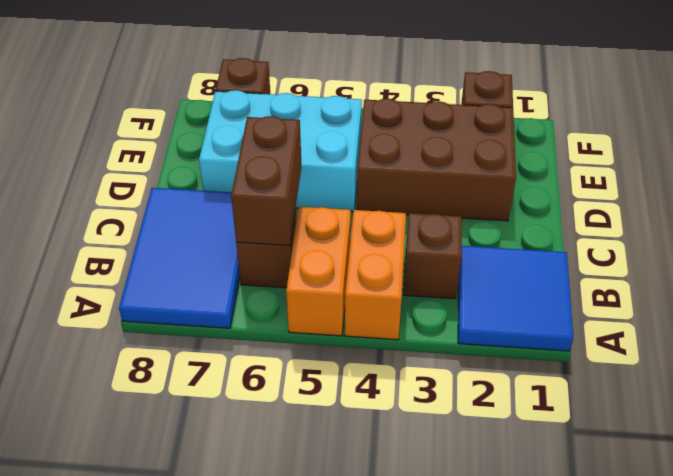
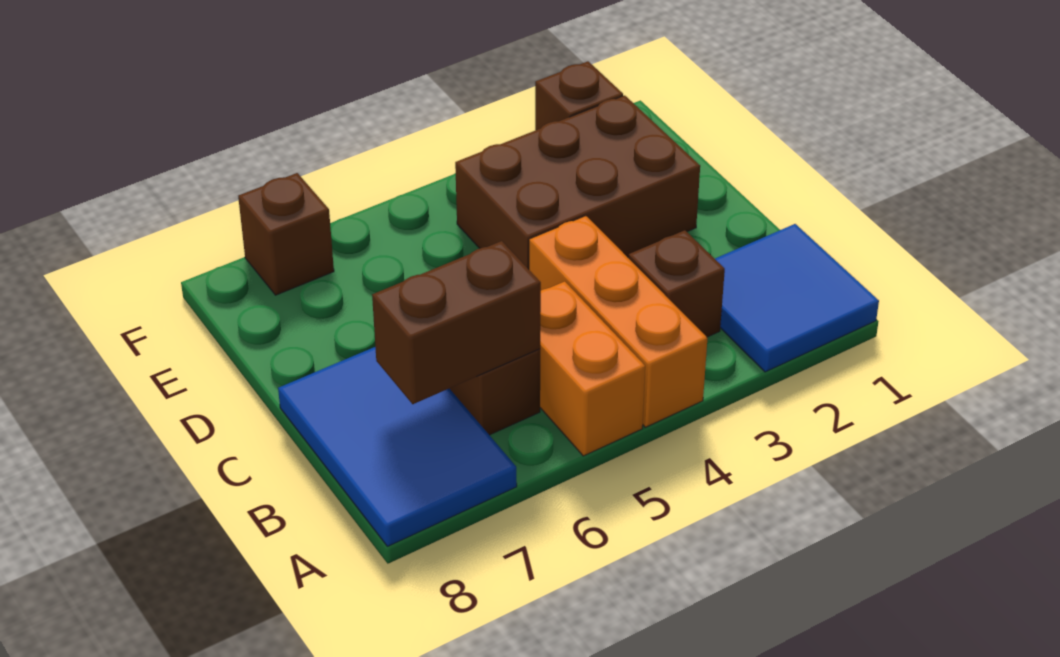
orange 1x2 brick [345,210,406,340] -> orange 1x3 brick [529,216,708,427]
brown 1x2 brick [231,116,302,246] -> brown 1x2 brick turned to [372,241,541,404]
cyan 2x3 brick [199,90,362,212] -> none

